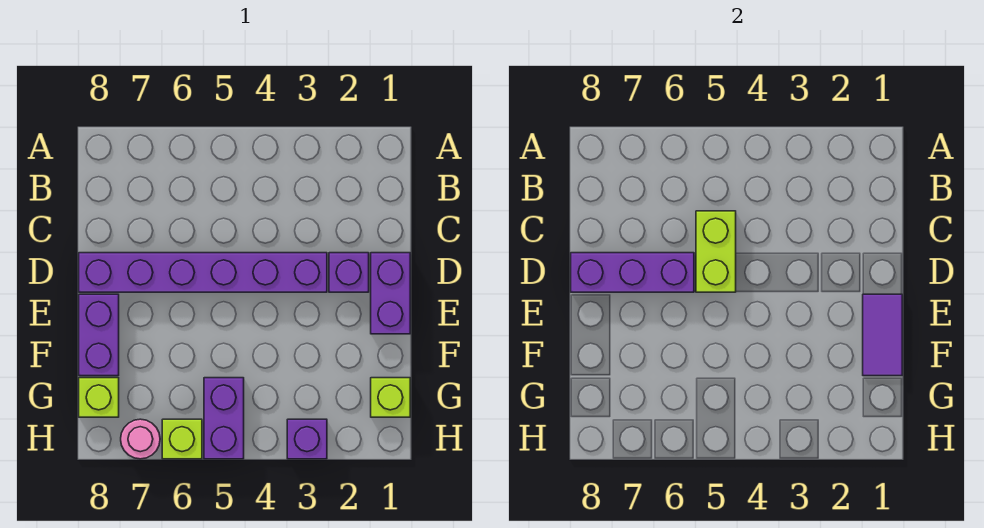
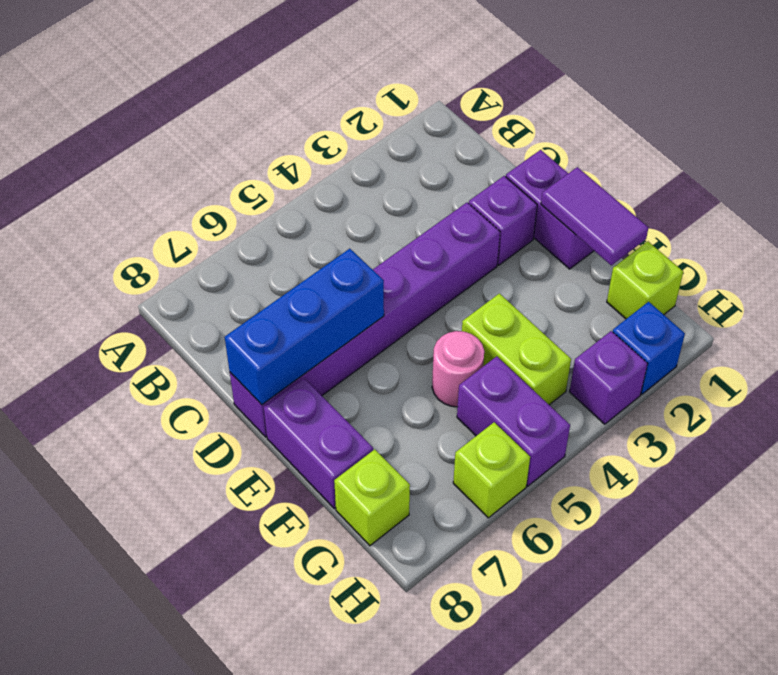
lime 1x2 brick [696,211,736,292] -> lime 1x2 brick moved to [462,293,571,405]
purple 1x3 brick [571,253,694,292] -> blue 1x3 brick [225,249,384,405]
none -> blue 1x1 brick [613,302,685,394]
pink 1x1 round brick [121,419,160,459] -> pink 1x1 round brick moved to [432,331,484,407]

